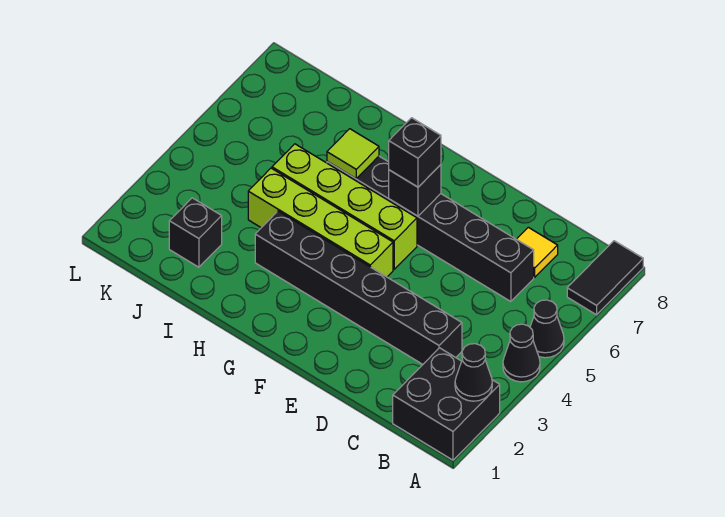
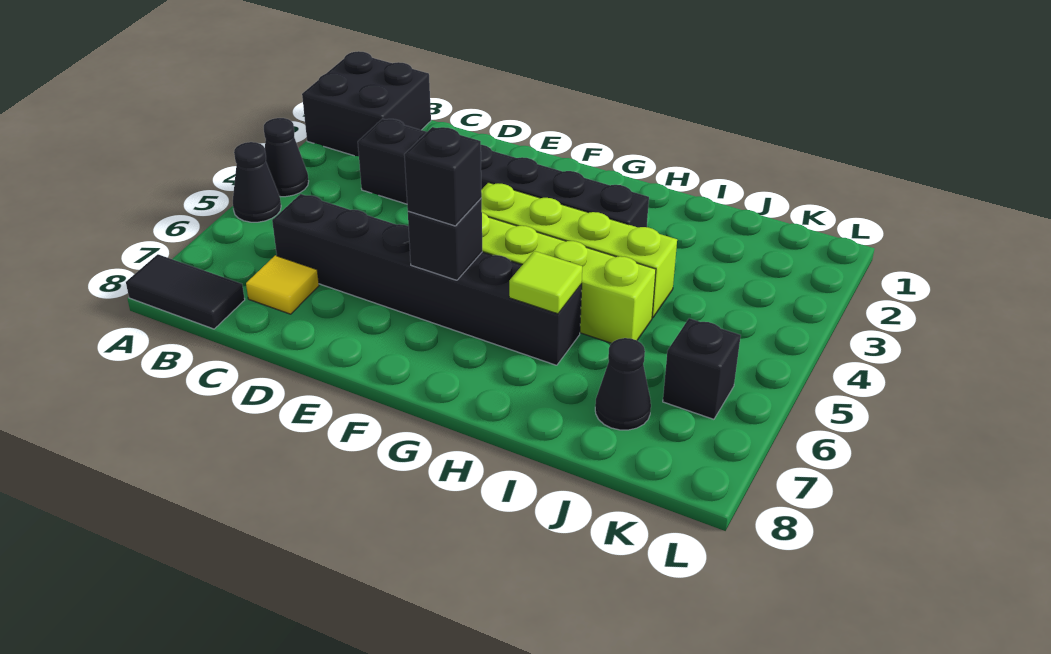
black 1x1 cone [455,344,492,401] -> black 1x1 cone moved to [595,338,651,430]
black 1x2 tile [567,241,643,315] -> black 1x2 tile turned to [126,254,245,329]
black 1x1 brick [169,198,222,267] -> black 1x1 brick moved to [663,318,741,419]

